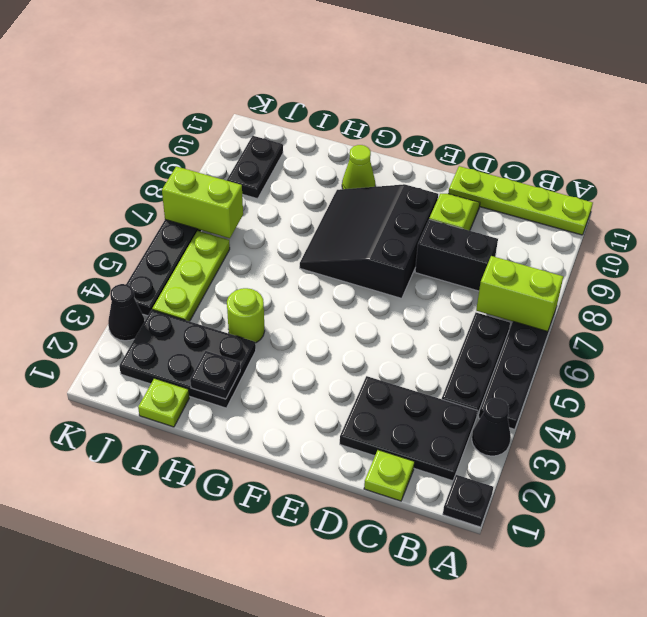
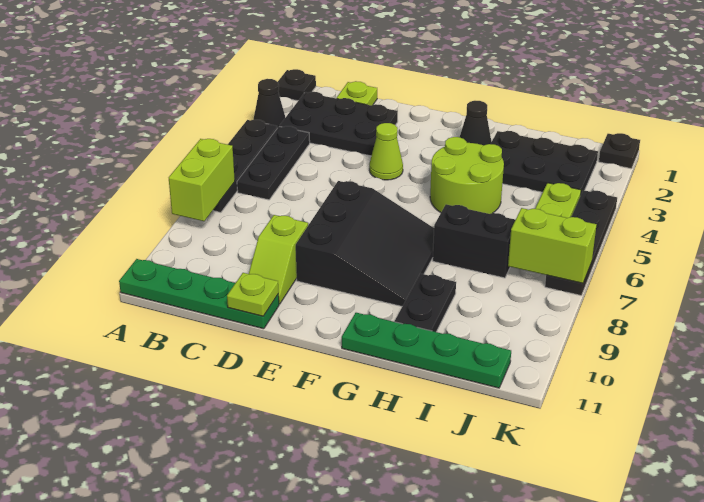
lime 1x2 brick [476,256,563,332] -> lime 1x2 brick turned to [169,139,235,221]
lime 1x4 plate [448,166,593,235] -> green 1x4 plate [119,259,279,329]
black 1x2 brick [415,219,498,291] -> black 1x2 brick moved to [433,204,515,278]
lime 1x1 cone [342,145,375,189] -> lime 1x1 cone moved to [369,123,403,180]
none -> green 1x4 plate [342,313,511,388]
black 1x1 plate [190,351,240,399] -> black 1x1 plate moved to [599,133,640,169]
lime 1x1 round brick [227,288,265,343] -> lime 2x2 round brick [430,137,504,214]
lime 1x1 plate [138,378,189,427] -> lime 1x1 plate moved to [227,273,279,316]
black 1x2 plate [227,136,283,199] -> black 1x2 plate moved to [395,274,456,332]
black 1x1 cone [108,284,145,341] -> black 1x1 cone moved to [460,101,492,145]

